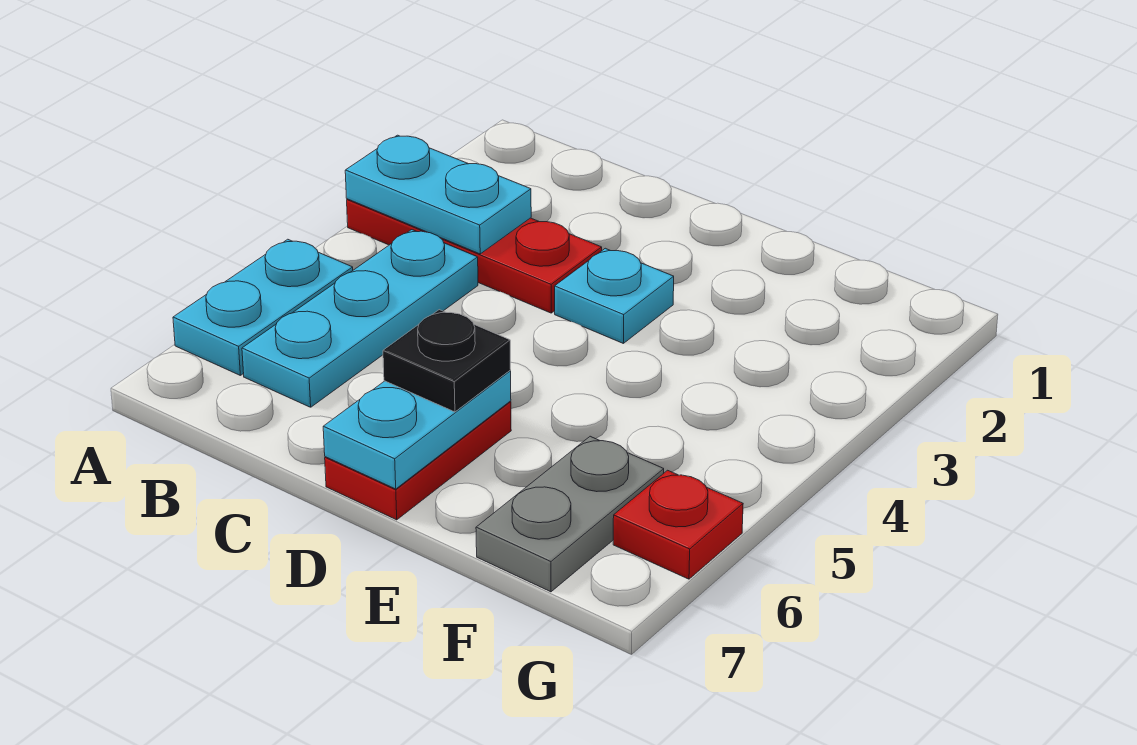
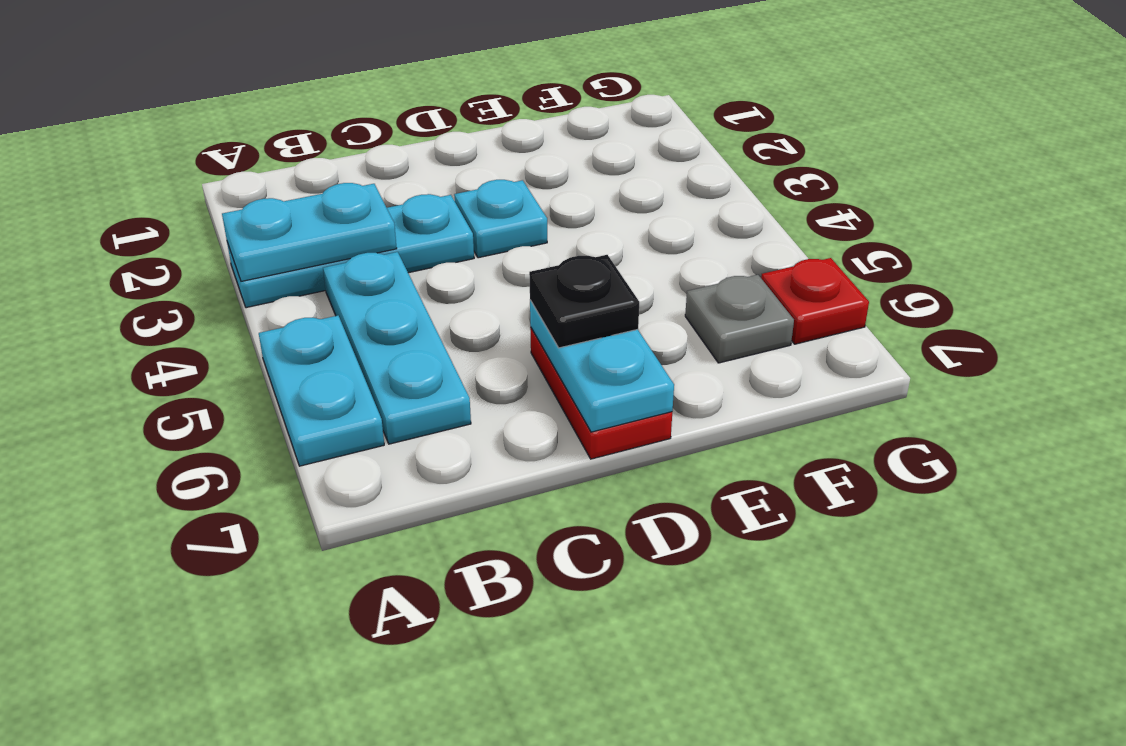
red 1x3 plate [347,199,602,313] -> cyan 1x3 plate [227,194,474,308]
grey 1x2 plate [476,436,664,592] -> grey 1x1 plate [685,275,794,363]

